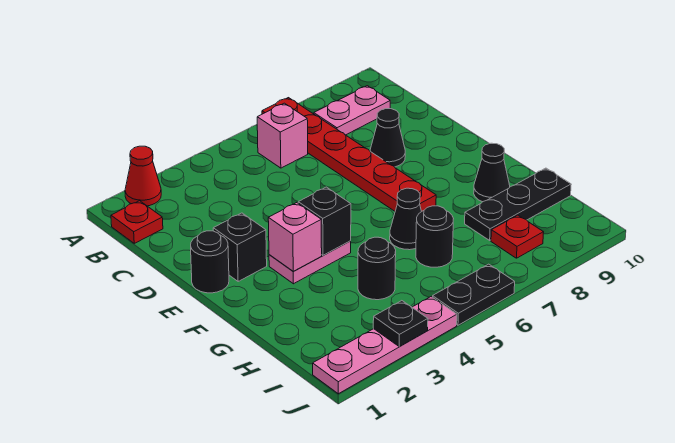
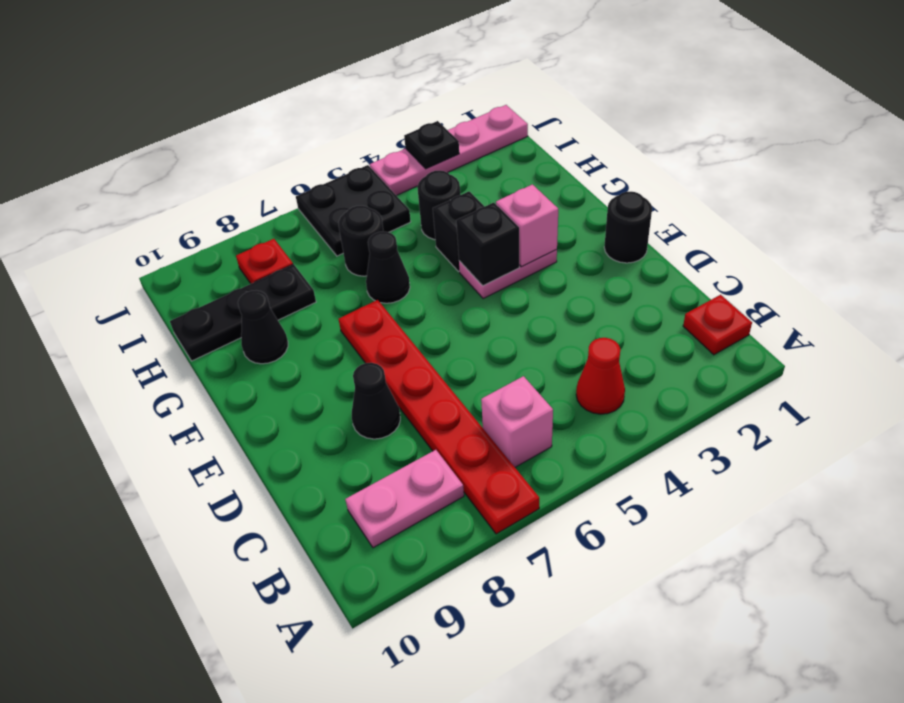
red 1x1 cone [125,146,161,206] -> red 1x1 cone moved to [576,338,625,414]
black 1x1 brick [213,213,267,281] -> black 1x1 brick moved to [433,191,485,272]
black 1x2 plate [433,264,515,325] -> black 2x2 plate [296,165,411,256]

